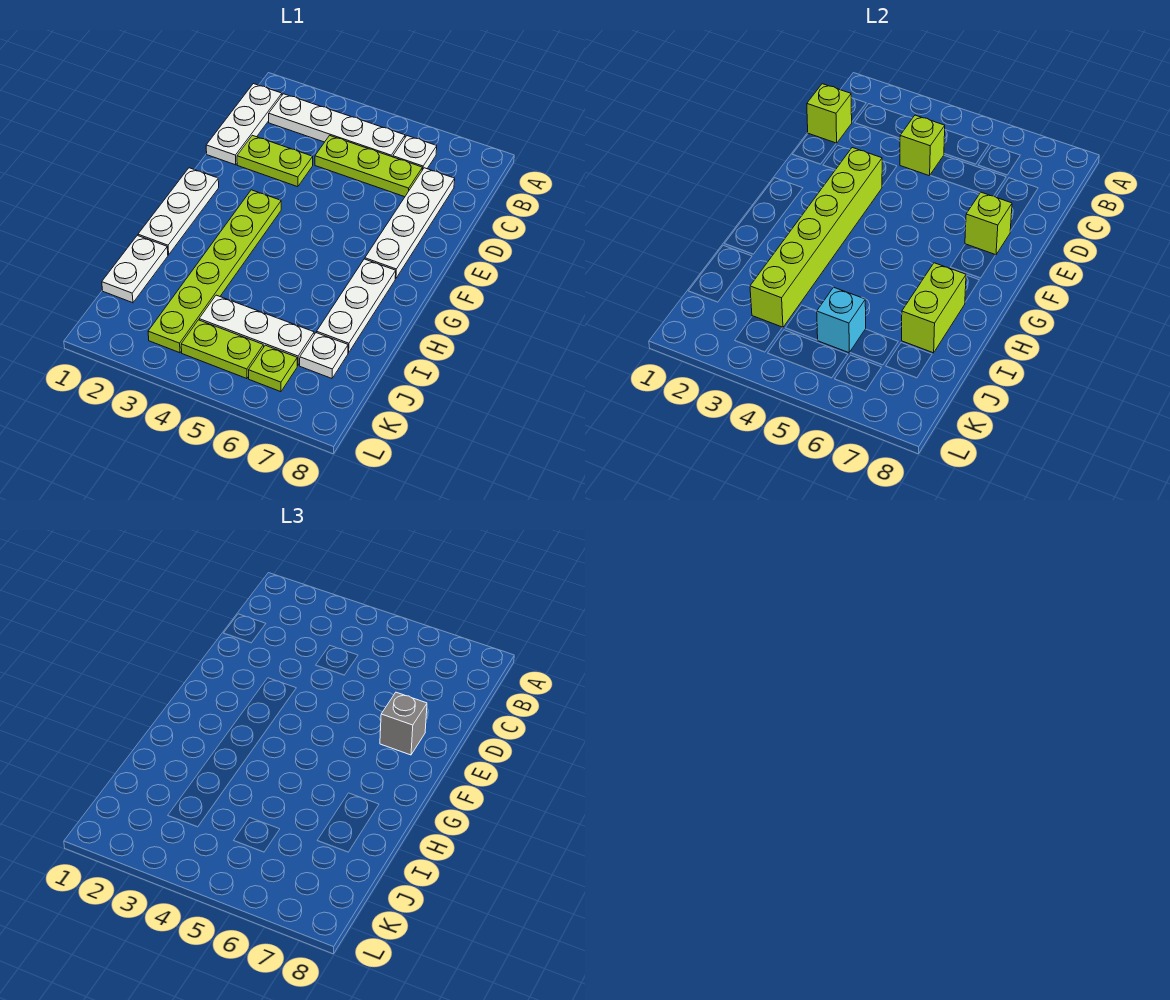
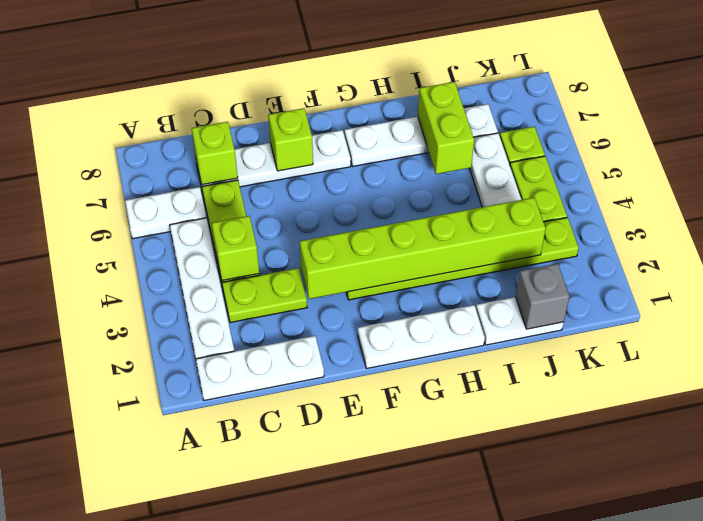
white 1x1 plate [393,136,437,170] -> white 1x2 plate [125,187,206,239]
lime 1x1 brick [807,84,852,143] -> lime 1x1 brick moved to [192,122,238,185]
lime 1x2 plate [237,135,313,187] -> lime 1x2 plate turned to [222,268,307,323]
grey 1x1 brick [380,692,427,755] -> grey 1x1 brick moved to [516,264,569,329]
lime 1x2 brick [902,263,966,353] -> lime 1x2 brick turned to [418,82,474,174]
cyan 1x1 brick [817,287,866,353] -> none

